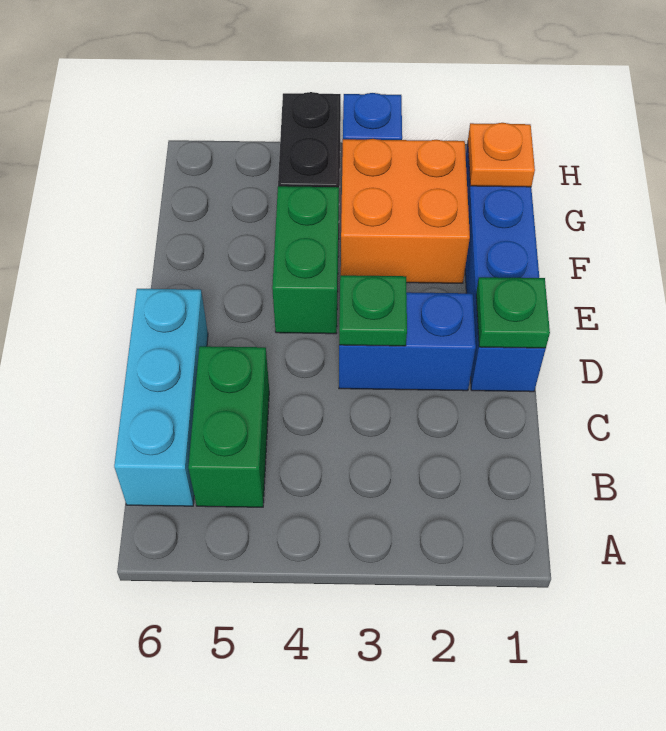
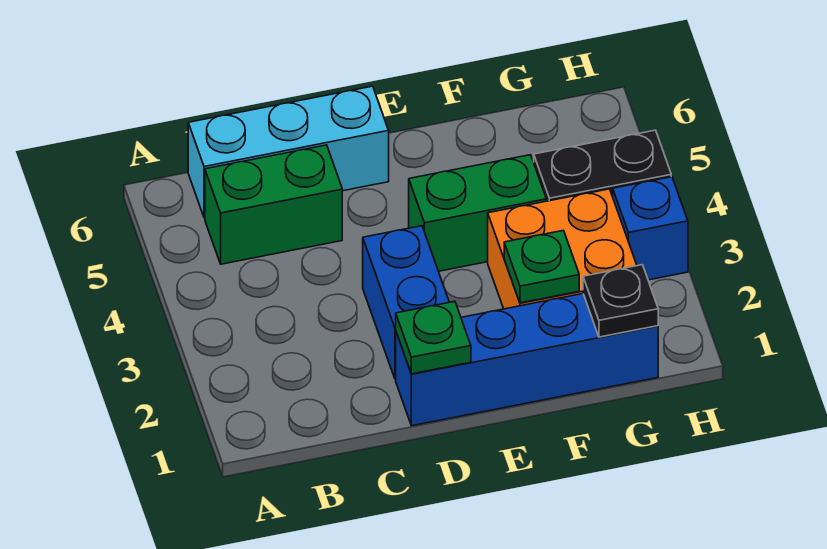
green 1x1 plate [339,275,407,346] -> green 1x1 plate moved to [504,230,579,303]
orange 1x1 plate [468,123,535,187] -> black 1x1 plate [583,265,658,337]

